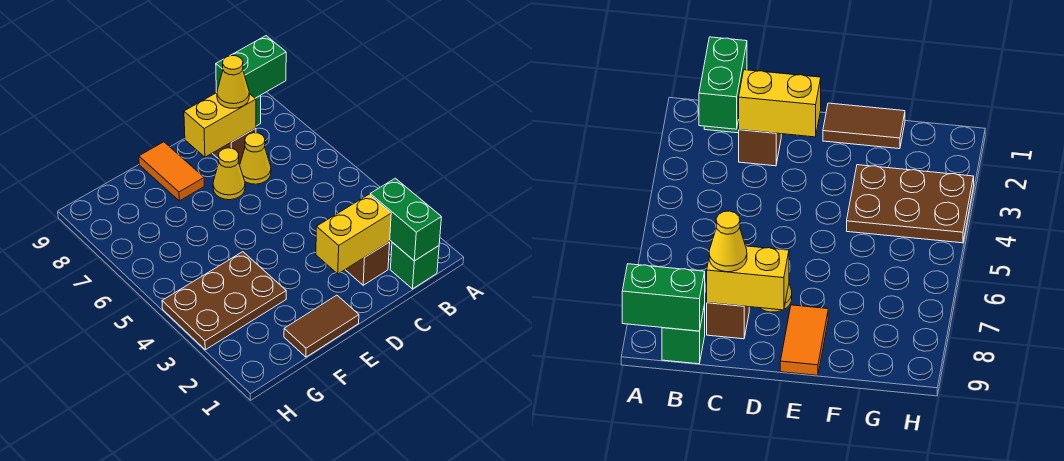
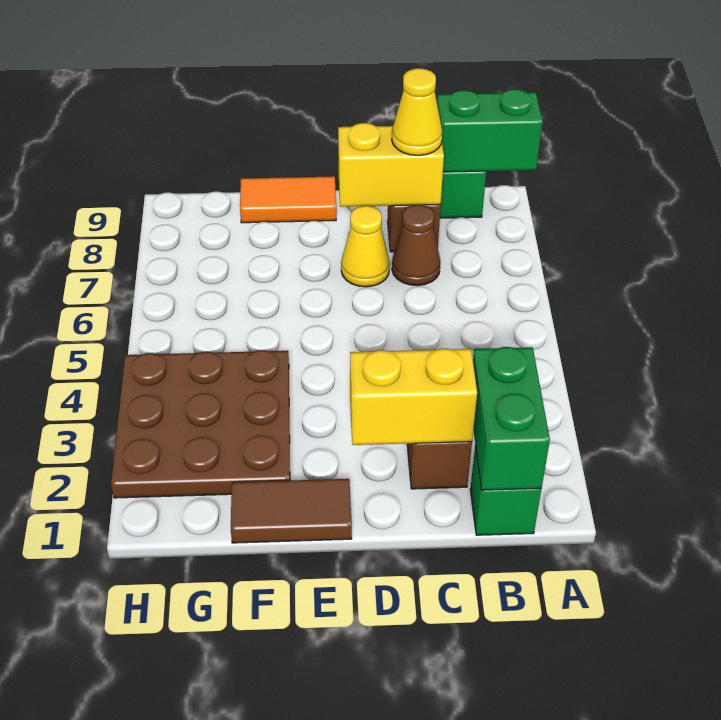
yellow 1x1 cone [240,133,271,184] -> brown 1x1 cone [392,205,440,286]
orange 1x2 tile [139,142,204,201] -> orange 1x2 tile turned to [240,176,336,223]
brown 2x3 plate [162,252,286,350] -> brown 3x3 plate [111,350,290,498]

